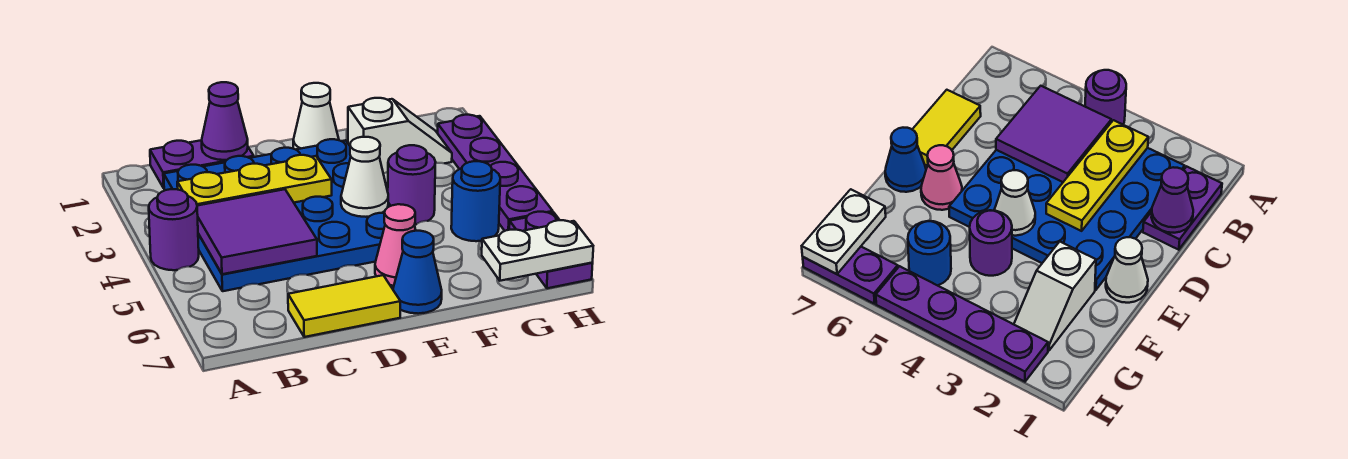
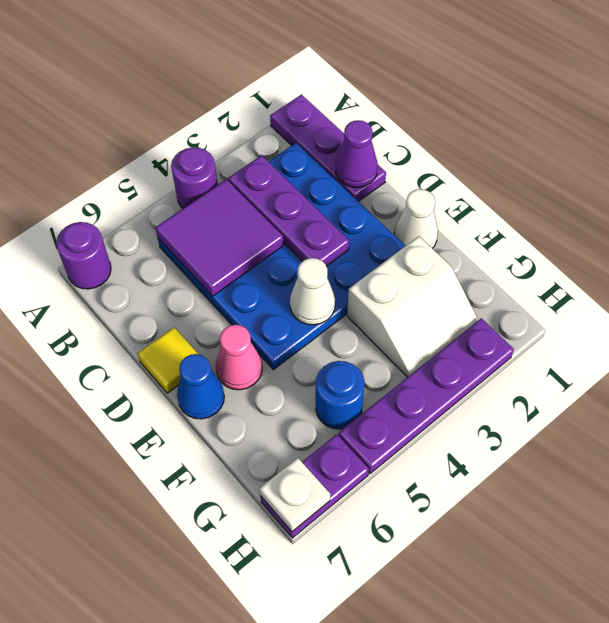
purple 1x2 plate [150,140,254,188] -> purple 1x3 plate [270,95,386,202]
yellow 1x3 plate [177,155,332,206] -> purple 1x3 plate [228,155,349,266]
yellow 1x2 tile [288,275,400,337] -> yellow 1x1 tile [138,327,198,393]
white 1x2 slope [348,98,452,174] -> white 2x2 slope [347,236,478,377]
purple 1x1 round brick [388,145,435,224] -> purple 1x1 round brick moved to [56,222,111,289]
white 1x2 plate [482,220,593,281] -> white 1x1 plate [259,458,330,532]

